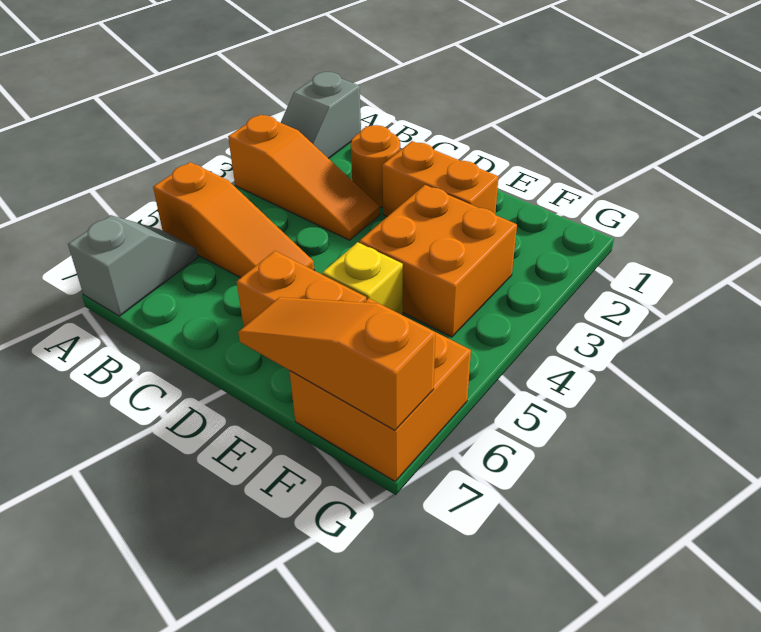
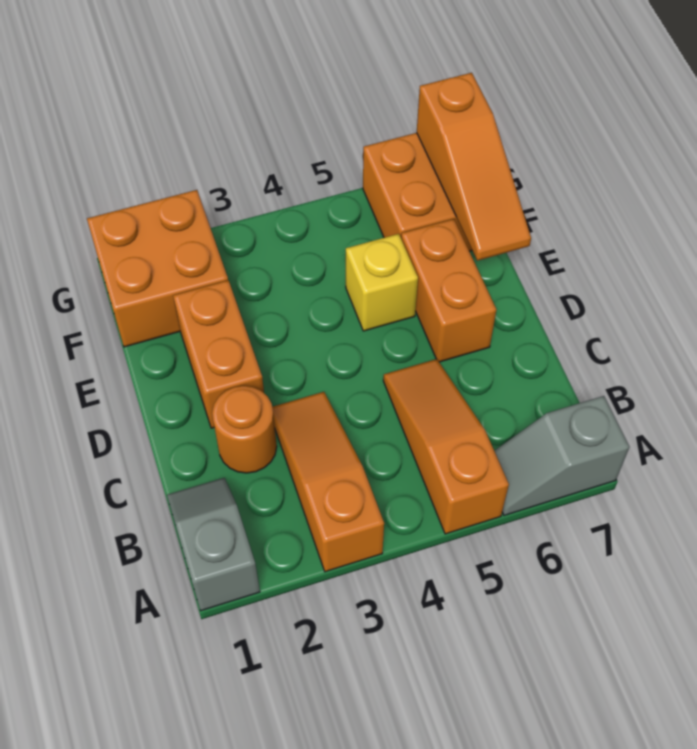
grey 1x2 slope [281,72,361,159] -> grey 1x2 slope turned to [167,478,260,611]
orange 2x2 brick [359,185,517,337] -> orange 2x2 brick moved to [87,190,228,347]

